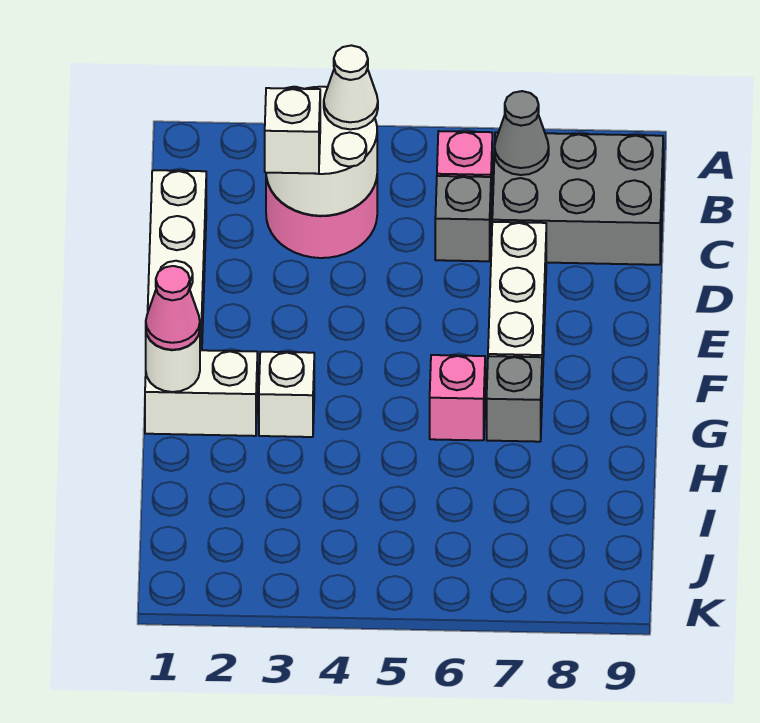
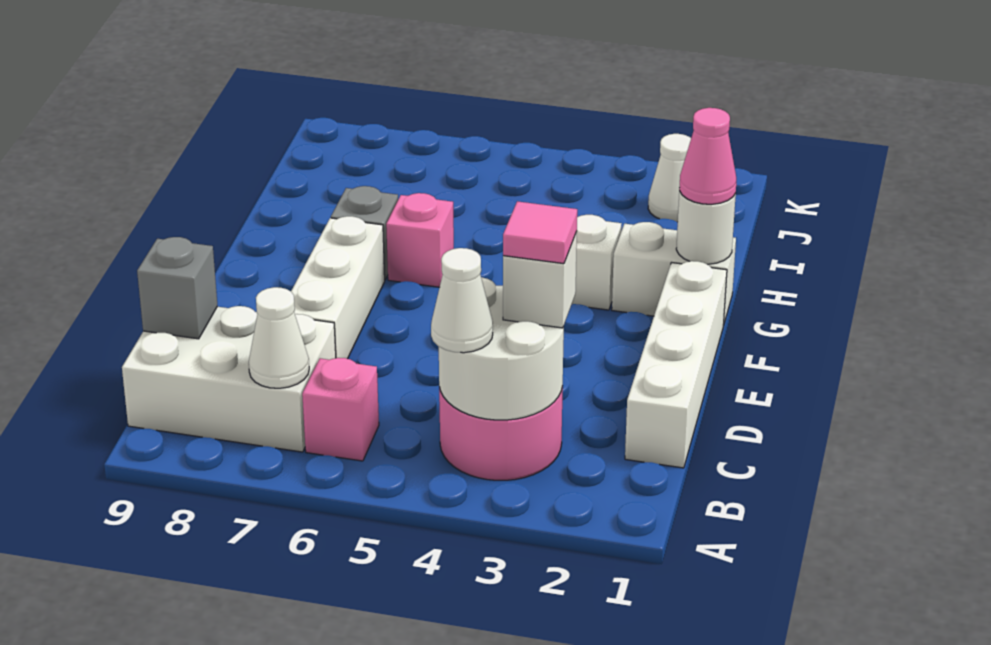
grey 2x3 brick [492,132,663,265] -> white 2x3 brick [122,306,336,452]
grey 1x1 cone [495,91,549,175] -> white 1x1 cone [249,287,309,388]
none -> pink 1x1 tile [503,201,577,264]
grey 1x1 brick [435,176,491,261] -> grey 1x1 brick moved to [137,237,217,339]
none -> white 1x1 cone [648,134,691,222]

